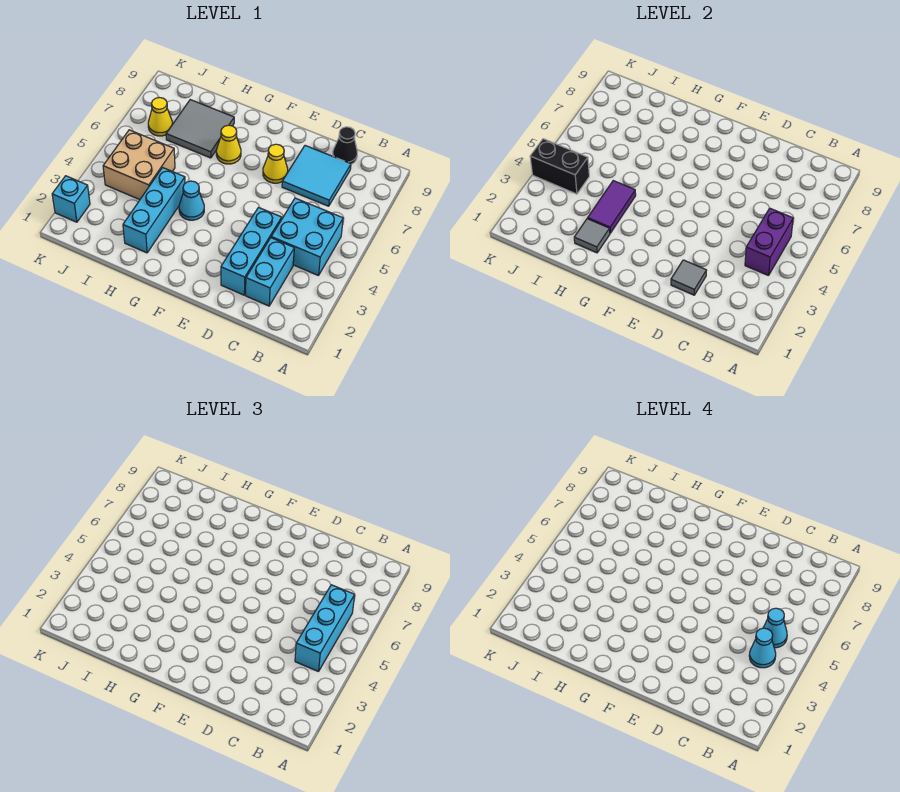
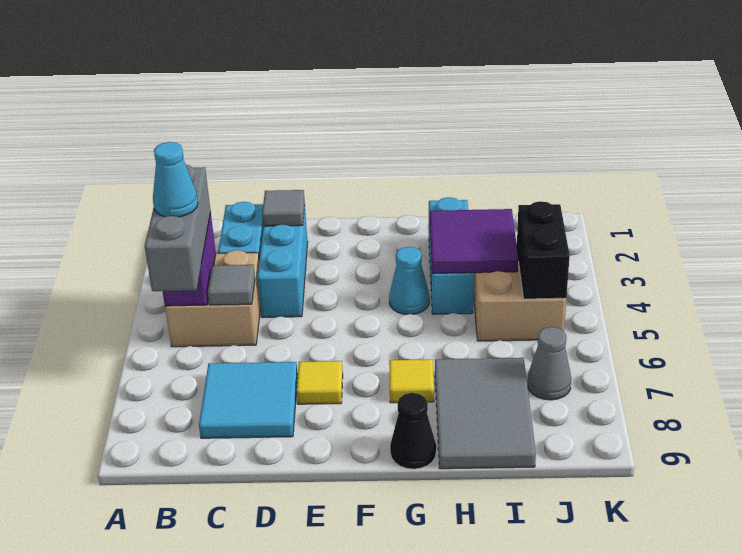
cyan 2x2 brick [271,198,343,276] -> tan 2x2 brick [165,250,261,347]
cyan 1x3 brick [295,585,355,672] -> grey 1x3 brick [145,165,211,291]
cyan 1x1 cone [749,628,776,668] -> none
black 1x1 cone [333,127,357,164] -> black 1x1 cone moved to [390,393,436,469]
yellow 1x1 cone [263,144,288,183] -> yellow 1x1 tile [297,361,343,404]
yellow 1x1 cone [216,125,241,164] -> yellow 1x1 tile [389,359,434,403]
grey 1x1 tile [574,219,610,253] -> grey 1x1 tile moved to [208,265,255,305]
purple 1x2 tile [588,181,636,233] -> purple 2x2 tile [430,209,518,273]
grey 2x2 tile [166,100,234,158] -> grey 2x3 tile [435,358,536,469]
black 1x2 brick [530,139,589,194] -> black 1x2 brick turned to [517,201,570,299]
yellow 1x1 cone [148,98,173,136] -> grey 1x1 cone [527,327,571,400]
cyan 1x1 brick [52,176,90,222] -> none

